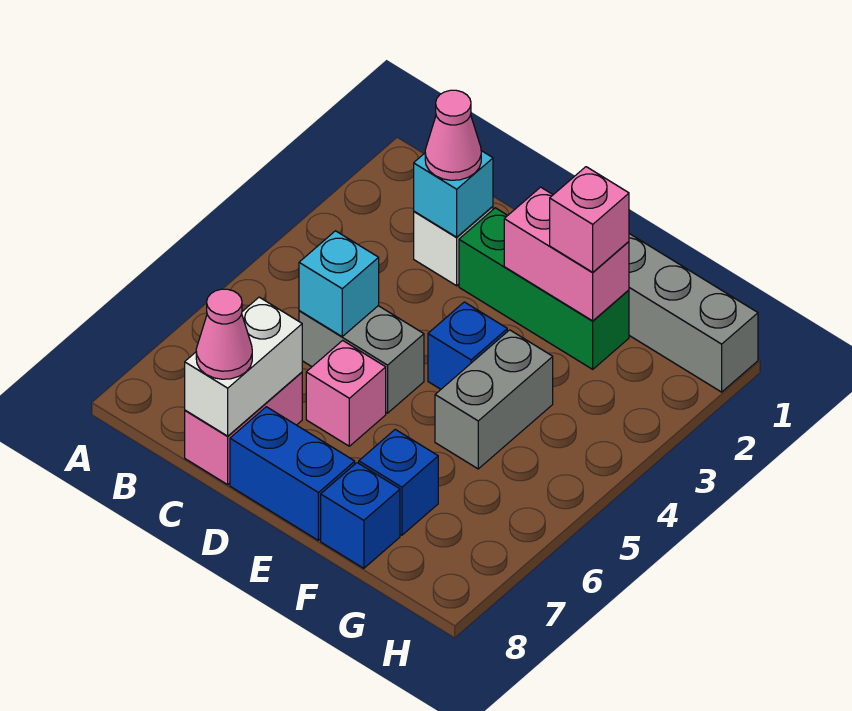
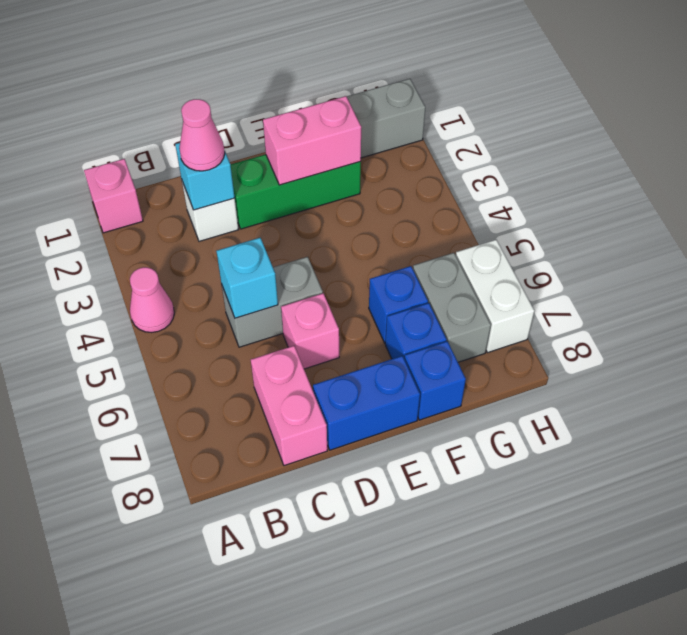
white 1x2 brick [185,297,302,436] -> white 1x2 brick moved to [456,240,534,353]
pink 1x1 cone [196,289,252,379] -> pink 1x1 cone moved to [130,267,174,333]
blue 1x1 brick [428,302,507,389] -> blue 1x1 brick moved to [369,266,428,343]
pink 1x1 brick [550,167,629,272] -> pink 1x1 brick moved to [84,159,143,233]
grey 1x2 brick [435,330,553,469] -> grey 1x2 brick moved to [413,253,491,362]

